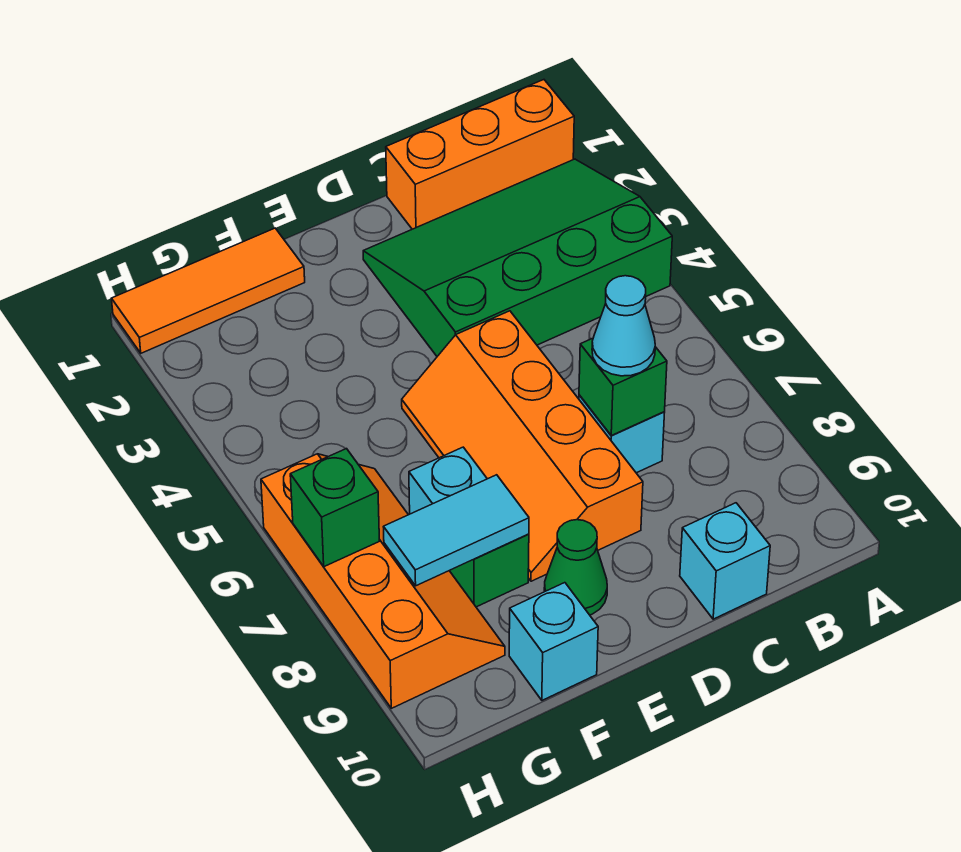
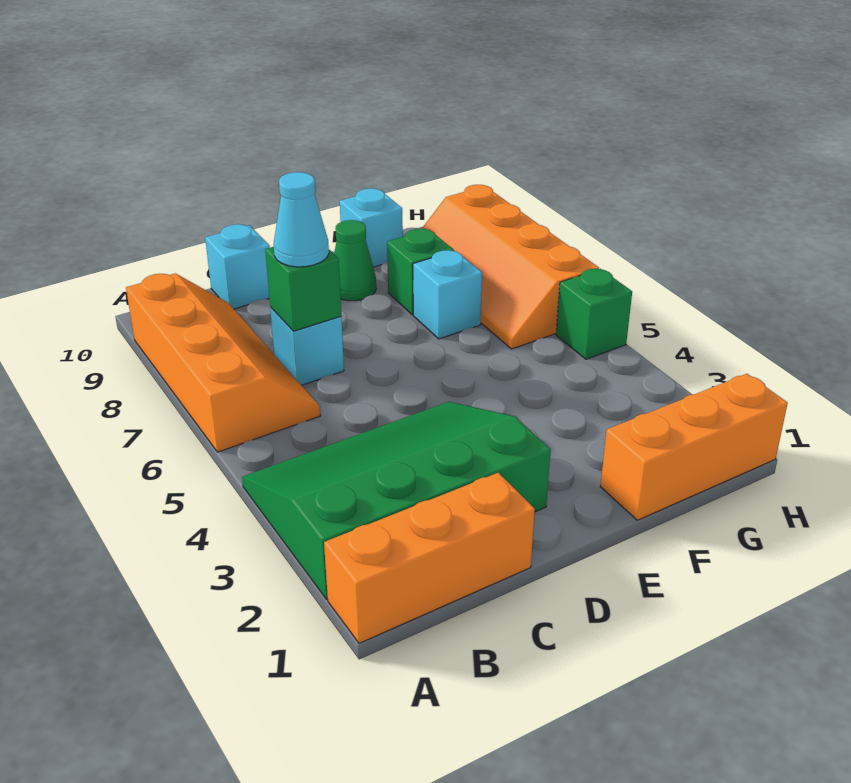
green 3x4 slope [363,159,672,356] -> green 3x4 slope turned to [242,402,551,599]
orange 2x4 slope [402,311,643,581] -> orange 2x4 slope moved to [126,273,320,452]
orange 1x3 tile [112,228,305,353] -> orange 1x3 brick [600,374,788,520]
cyan 1x2 tile [384,475,529,586] -> none
green 1x1 brick [290,449,379,567] -> green 1x1 brick moved to [556,269,632,359]

